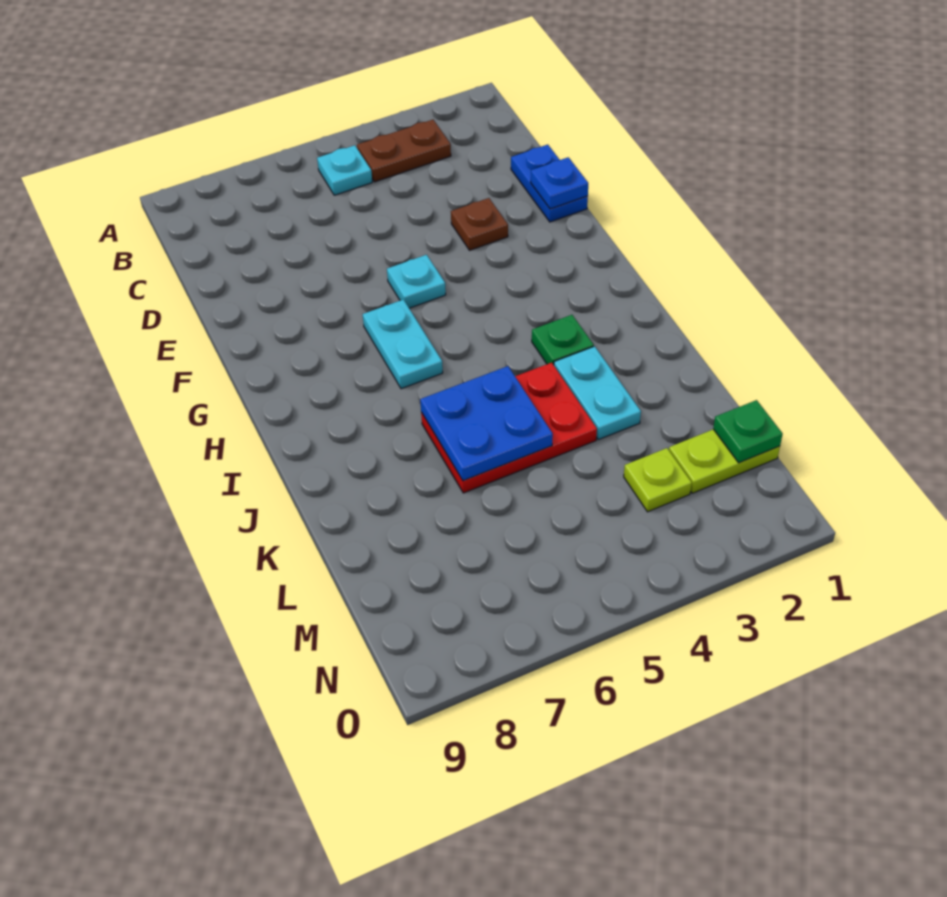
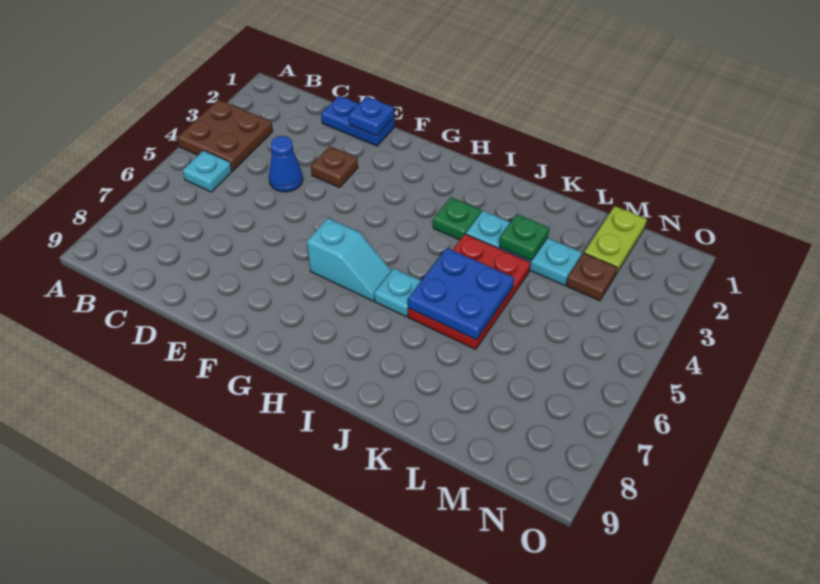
brown 1x2 plate [357,120,451,182] -> brown 2x2 plate [177,99,273,171]
none -> blue 1x1 cone [269,136,303,192]
cyan 1x1 plate [387,255,446,308] -> cyan 1x1 plate moved to [374,268,421,317]
cyan 1x2 plate [363,299,443,389] -> cyan 1x2 slope [307,218,392,301]
cyan 1x2 plate [554,346,641,440] -> cyan 1x3 plate [466,211,582,285]
green 1x1 plate [713,400,783,463] -> green 1x1 plate moved to [499,214,549,260]
lime 1x1 plate [624,448,692,512] -> brown 1x1 plate [566,253,617,301]

